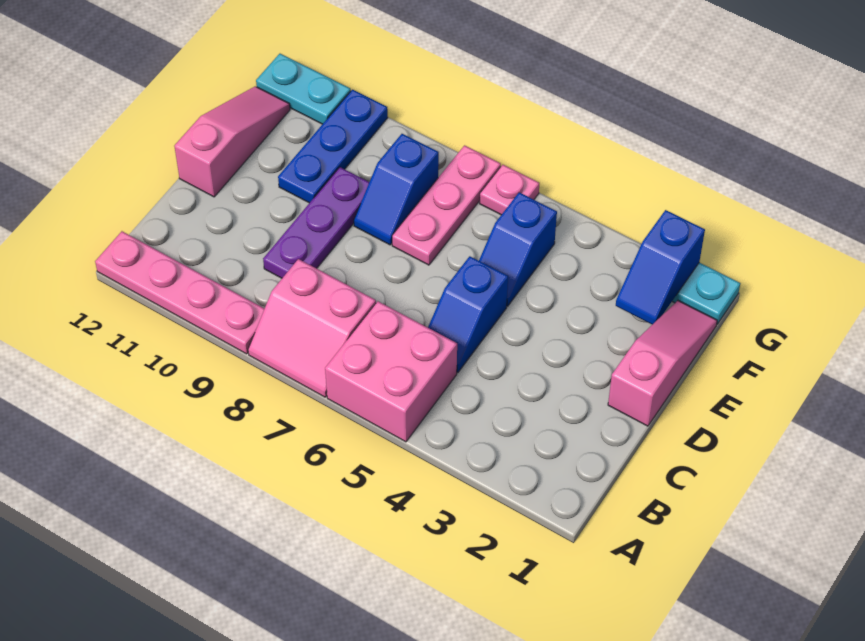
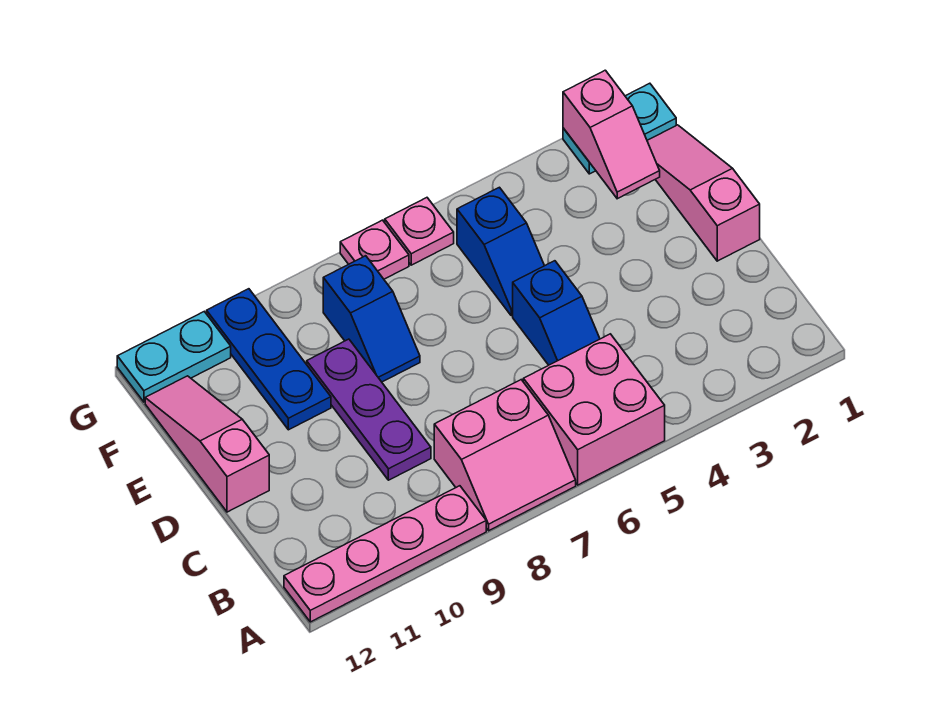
pink 1x3 plate [392,145,501,265] -> pink 1x1 plate [340,220,409,279]
blue 1x2 slope [616,210,705,325] -> pink 1x2 slope [563,70,660,199]

